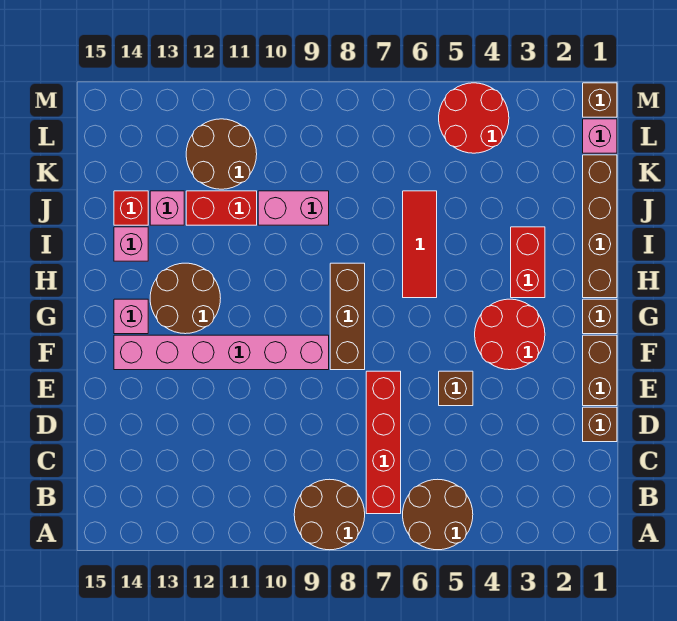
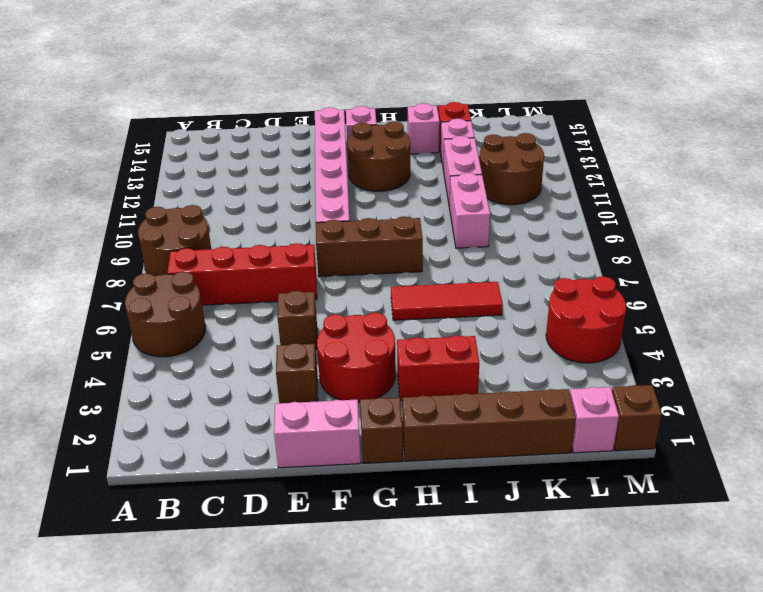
brown 1x1 brick [583,407,617,442] -> brown 1x1 brick moved to [276,343,318,403]
brown 1x2 brick [583,335,617,406] -> pink 1x2 brick [274,400,361,468]
red 1x2 brick [186,191,257,225] -> pink 1x2 brick [443,136,482,206]

